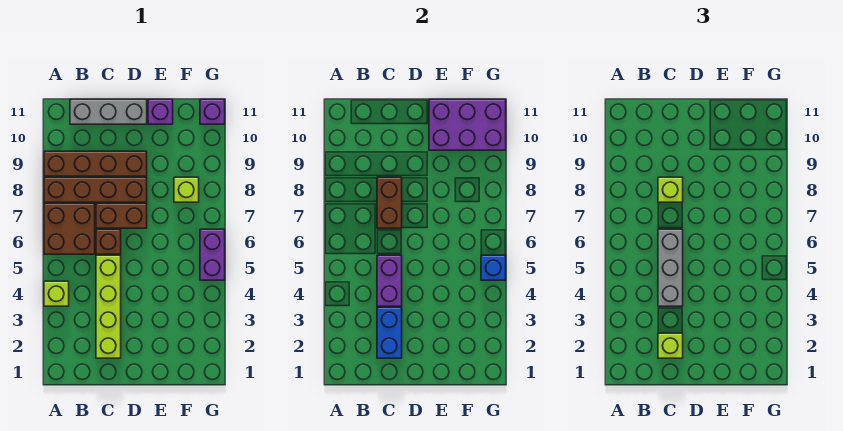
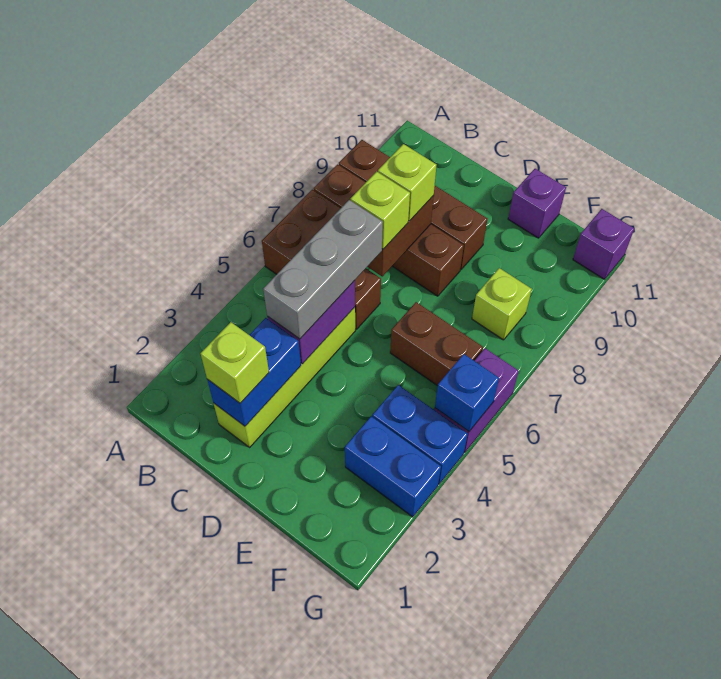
lime 1x1 brick [44,281,69,306] -> lime 1x1 brick moved to [351,171,410,249]
grey 1x3 brick [70,99,147,124] -> none
brown 1x2 brick [96,203,147,228] -> brown 1x2 brick moved to [390,302,483,386]
purple 2x3 brick [429,99,506,150] -> none
none -> blue 1x2 brick [345,416,441,517]
none -> blue 1x2 brick [372,385,468,484]

